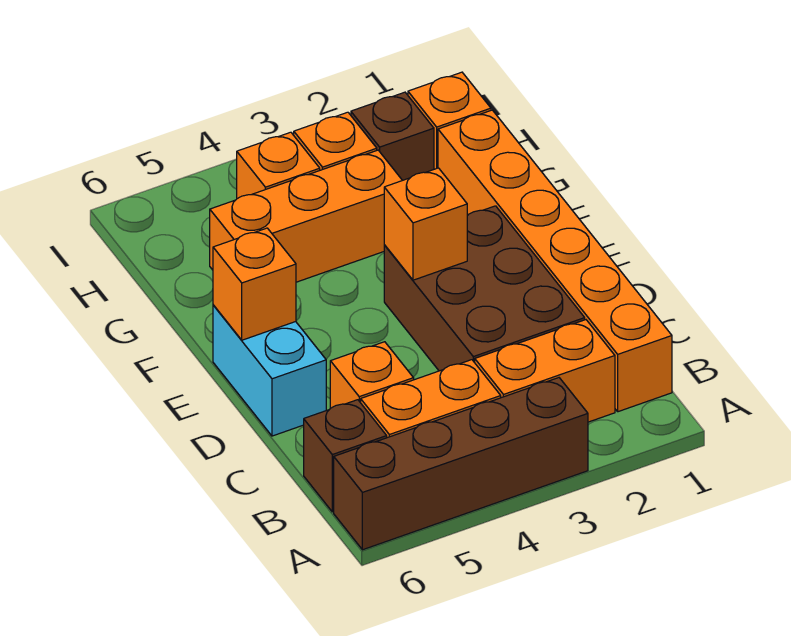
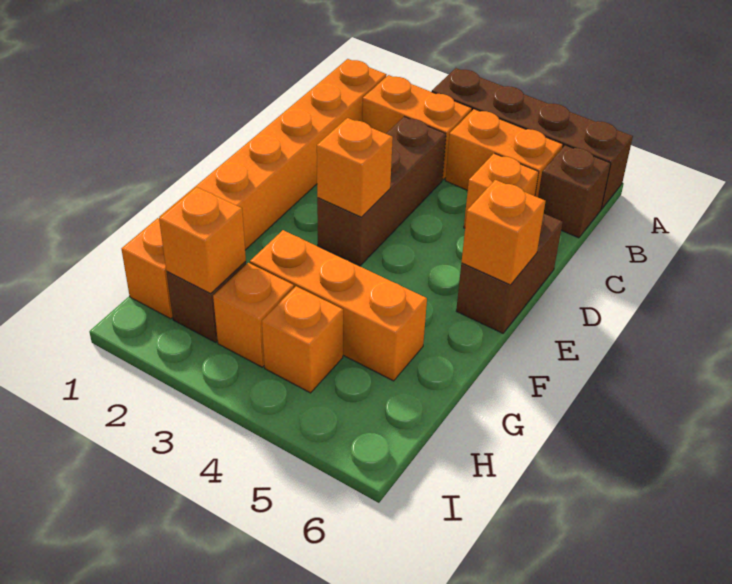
brown 2x3 brick [384,206,585,371] -> brown 1x3 brick [317,117,446,266]
cyan 1x2 brick [213,305,326,436] -> brown 1x2 brick [456,214,563,333]
none -> orange 1x1 brick [159,187,246,293]

